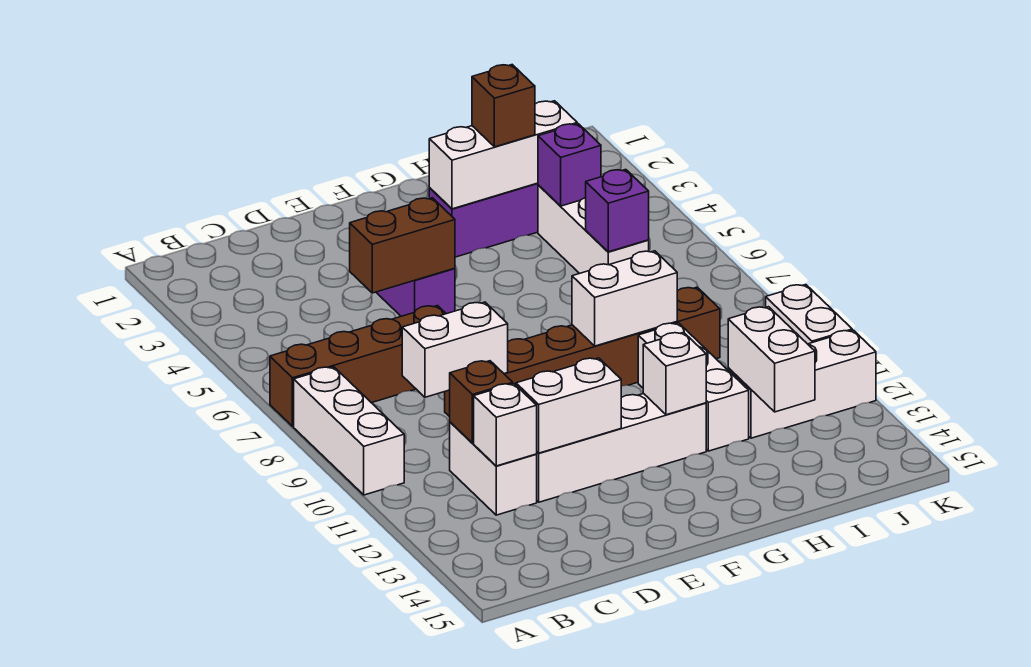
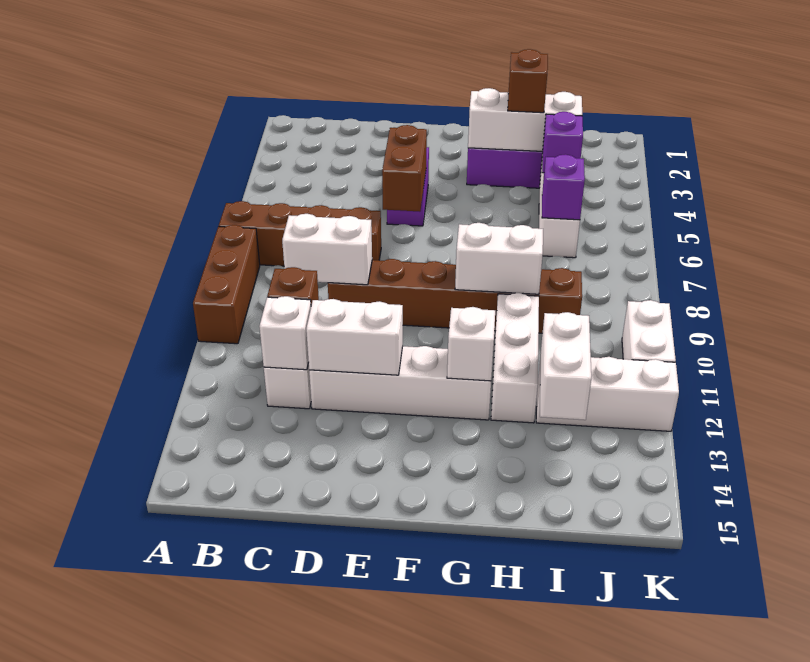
white 1x3 brick [294,367,404,495] -> brown 1x3 brick [193,225,260,344]
brown 1x2 brick [350,198,455,293] -> brown 1x2 brick turned to [382,125,427,212]

